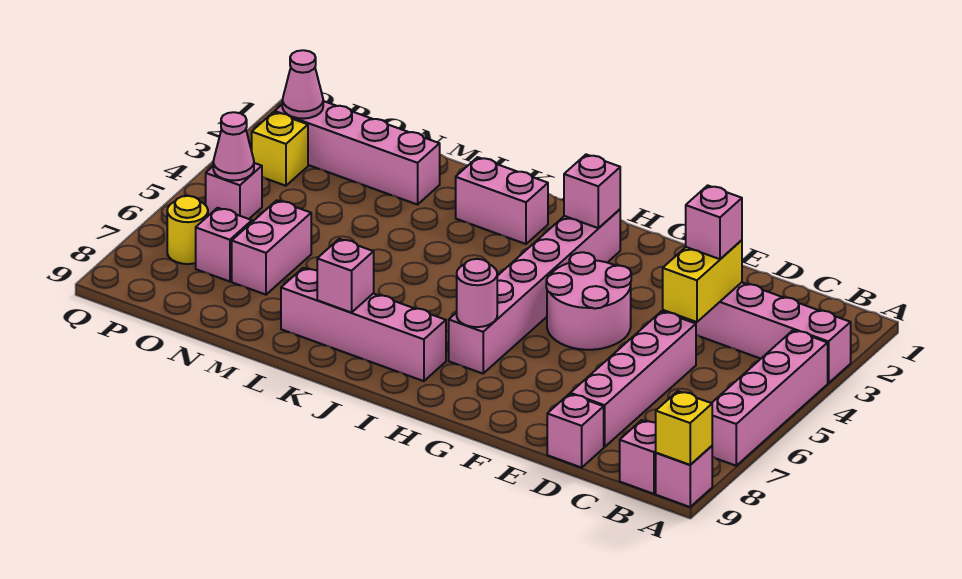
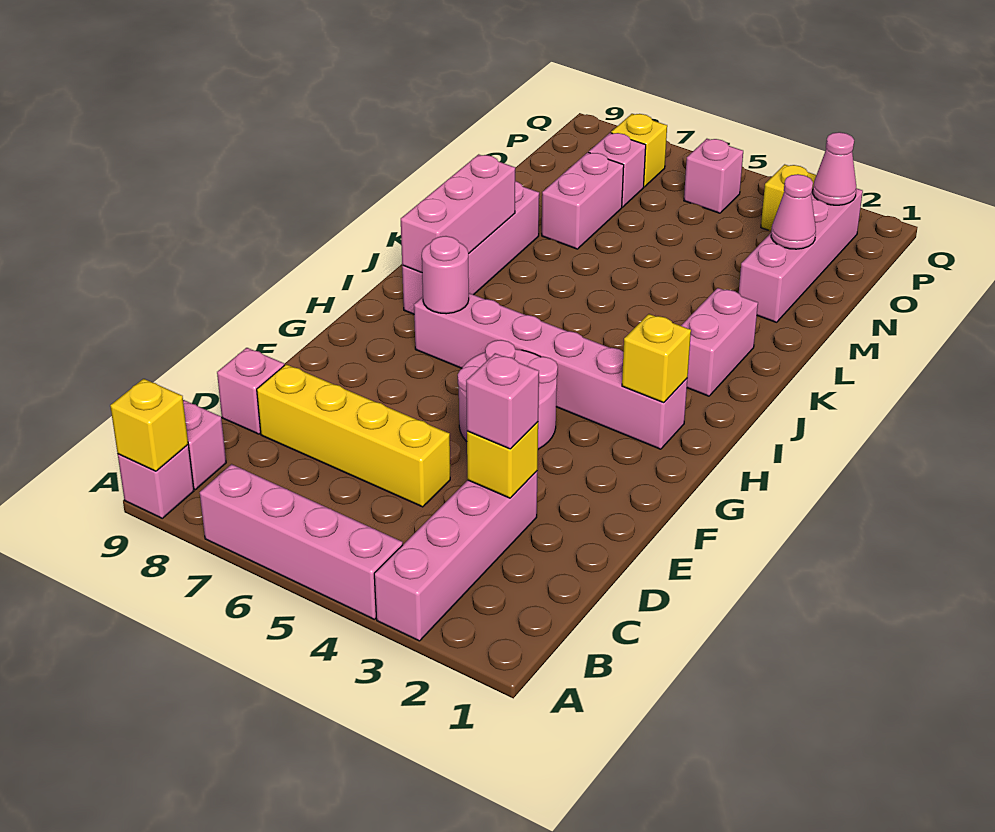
yellow 1x2 brick [663,240,742,322] -> yellow 1x1 brick [467,422,538,498]
pink 1x4 brick [570,311,696,447] -> yellow 1x4 brick [257,364,450,507]
pink 1x1 brick [564,154,620,228] -> yellow 1x1 brick [622,314,691,403]
pink 1x1 brick [317,239,374,313] -> pink 1x3 brick [401,154,515,272]
pink 1x2 brick [232,200,311,295] -> pink 1x2 brick turned to [542,152,624,249]
pink 1x1 cone [213,112,254,180] -> pink 1x1 cone moved to [771,174,816,249]
yellow 1x1 round brick [167,196,208,264] -> yellow 1x1 brick [611,114,667,187]

